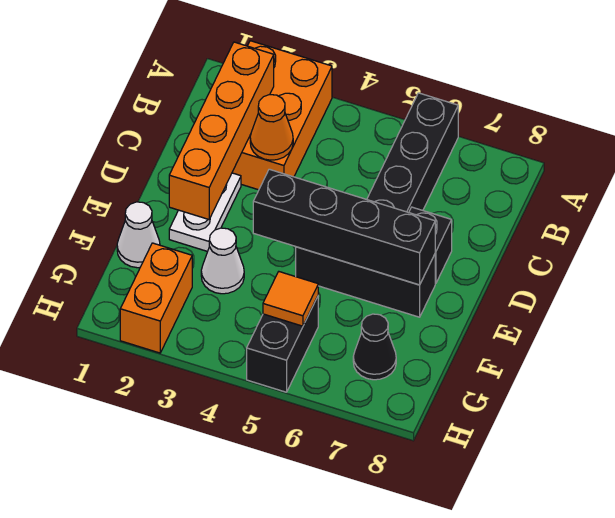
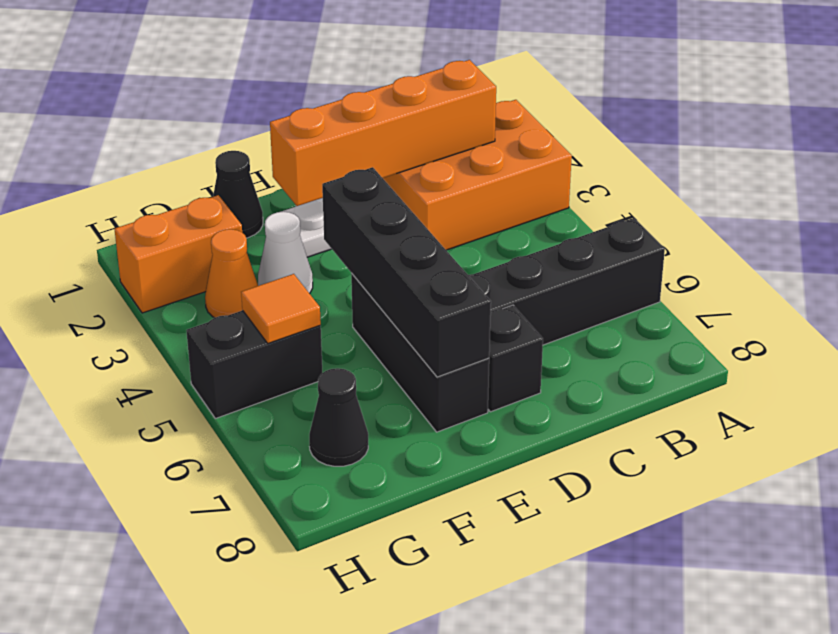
orange 1x1 cone [250,95,293,160] -> orange 1x1 cone moved to [205,229,258,318]
white 1x1 cone [117,202,160,268] -> black 1x1 cone [213,151,263,238]

